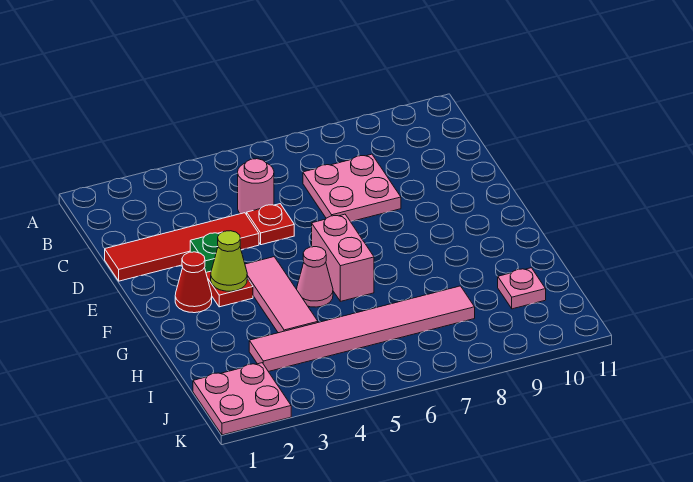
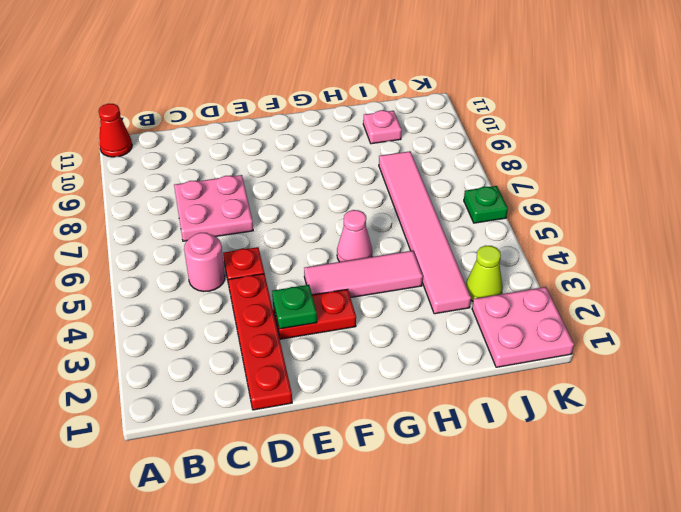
red 1x4 tile [105,213,259,281] -> red 1x4 plate [228,274,292,410]
red 1x1 cone [175,252,212,313] -> red 1x1 cone moved to [99,104,132,157]
lime 1x1 cone [211,231,247,291] -> lime 1x1 cone moved to [466,246,503,301]
pink 1x2 brick [312,214,374,301] -> none
none -> green 1x1 plate [464,186,508,223]

